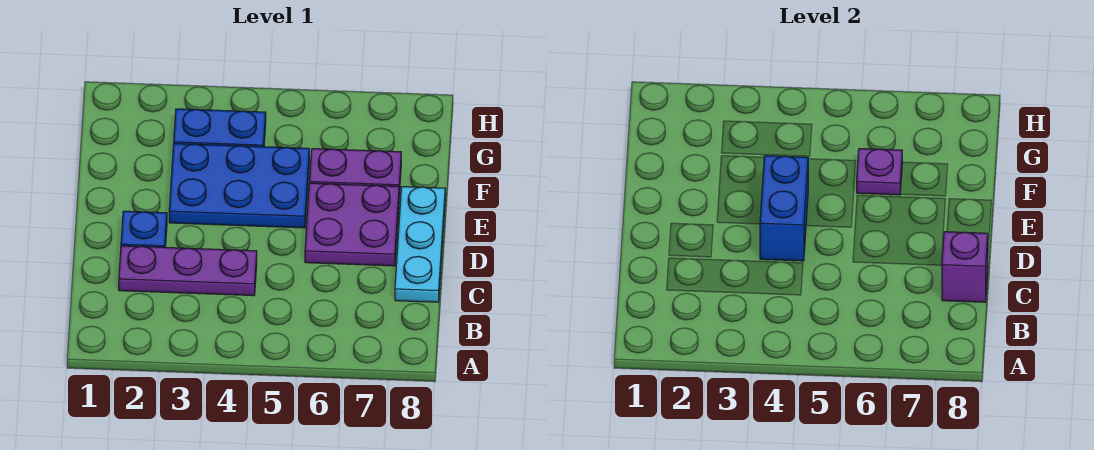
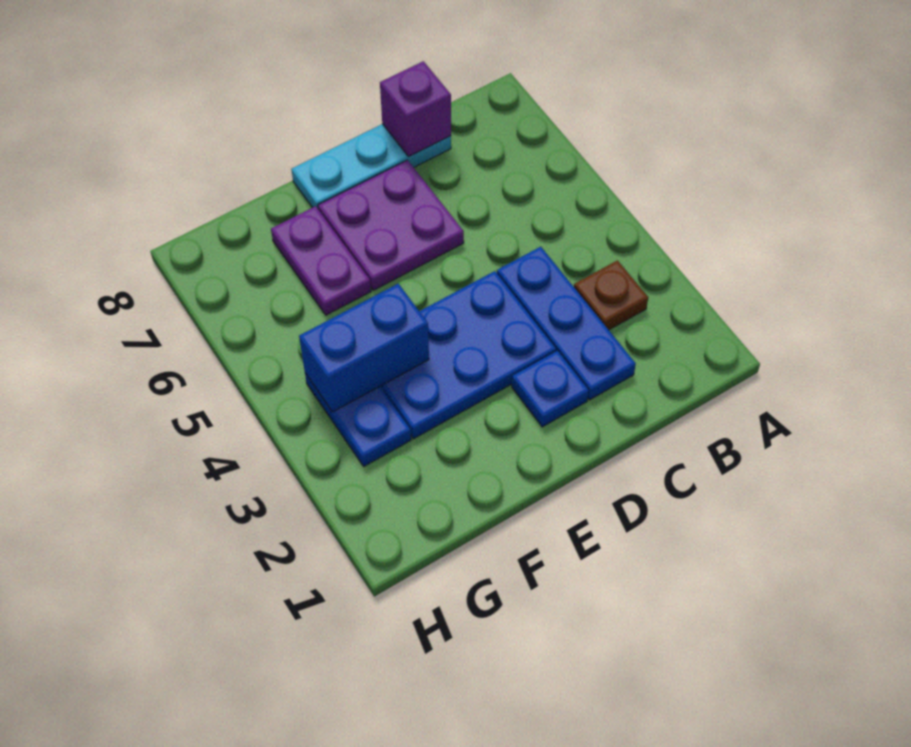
none -> brown 1x1 plate [574,260,648,330]
purple 1x3 plate [119,246,257,296] -> blue 1x3 plate [497,247,636,400]
blue 1x2 brick [760,156,808,261] -> blue 1x2 brick moved to [299,284,429,412]
blue 2x3 plate [169,144,309,228] -> blue 2x3 plate turned to [380,271,556,439]
purple 1x1 plate [857,149,902,195] -> none

